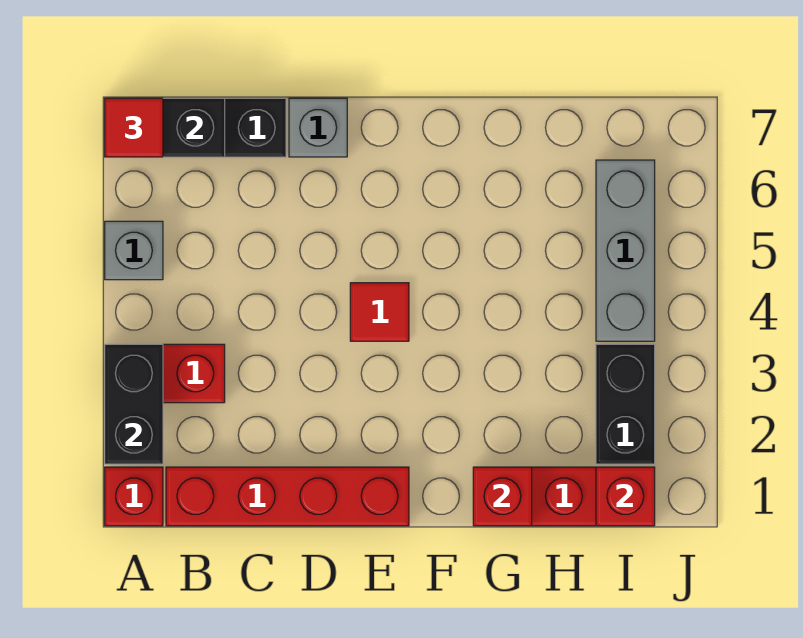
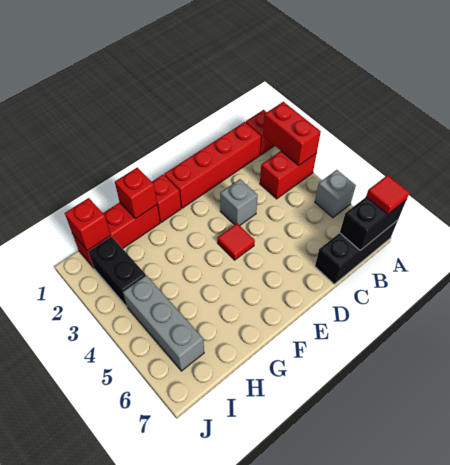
black 1x2 brick [105,344,163,464] -> red 1x2 brick [263,102,321,166]
grey 1x1 brick [289,98,347,157] -> grey 1x1 brick moved to [220,179,258,225]
none -> red 1x1 brick [152,175,181,222]

